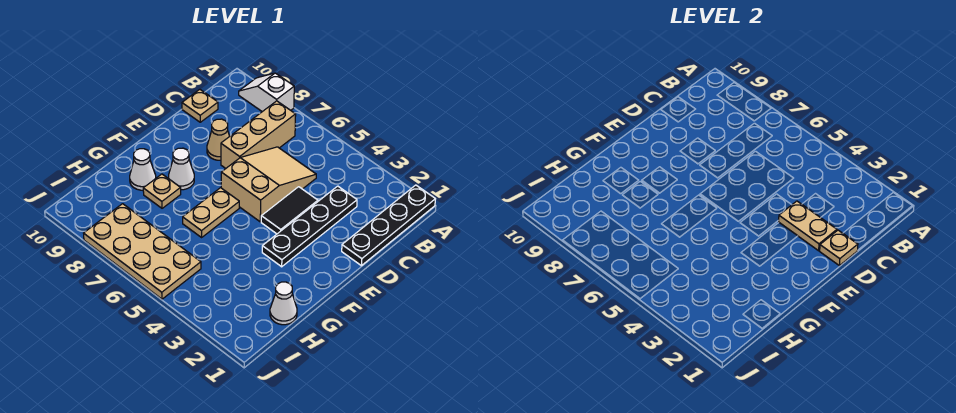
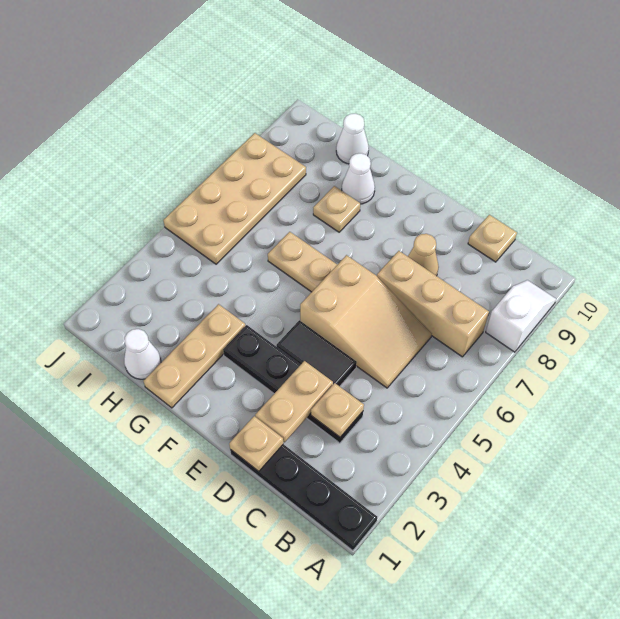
none -> tan 1x1 plate [311,383,364,437]
white 1x1 cone [169,148,194,190] -> white 1x1 cone moved to [336,113,369,164]
none -> tan 1x3 plate [144,304,245,408]

